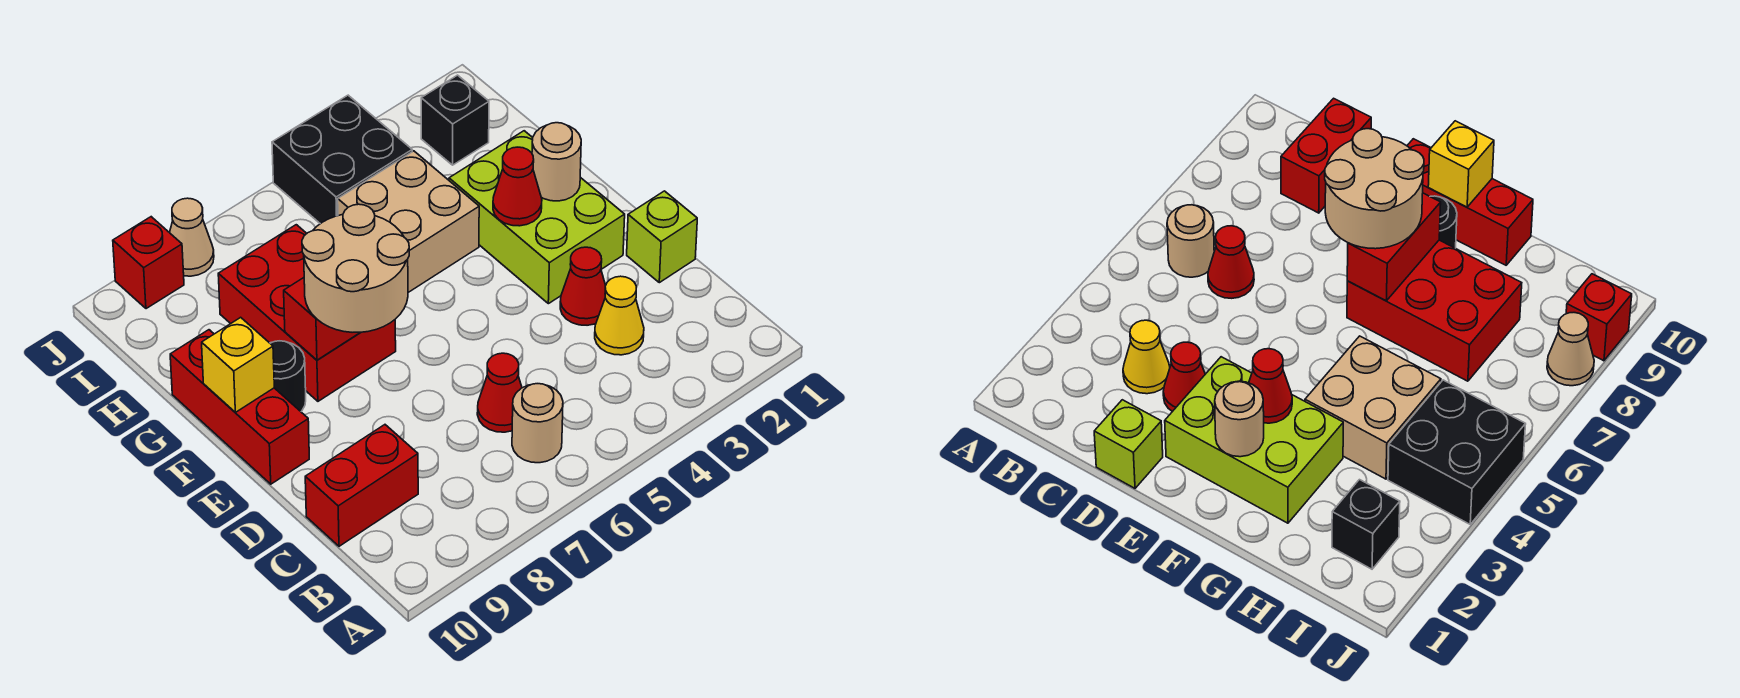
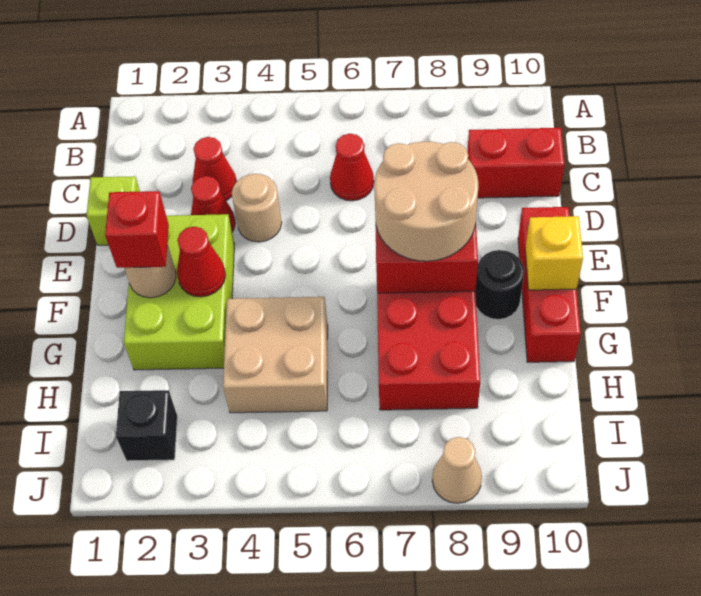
tan 1x1 round brick [512,384,563,463] -> tan 1x1 round brick moved to [232,174,282,242]
yellow 1x1 cone [595,276,644,355] -> red 1x1 cone [193,137,237,200]
black 2x2 brick [272,95,412,224] -> none
red 1x1 brick [113,217,184,309] -> red 1x1 brick moved to [105,191,169,268]

